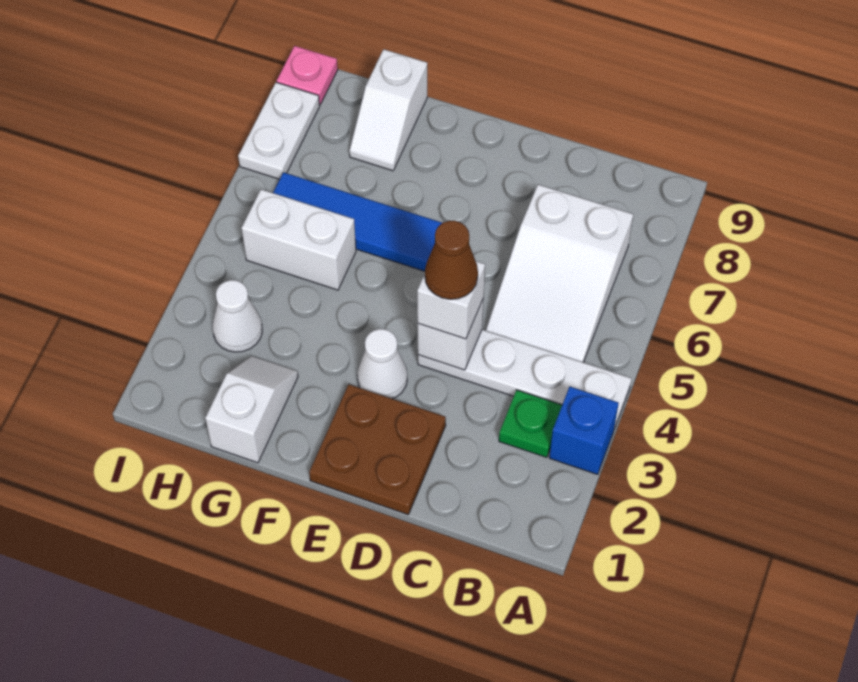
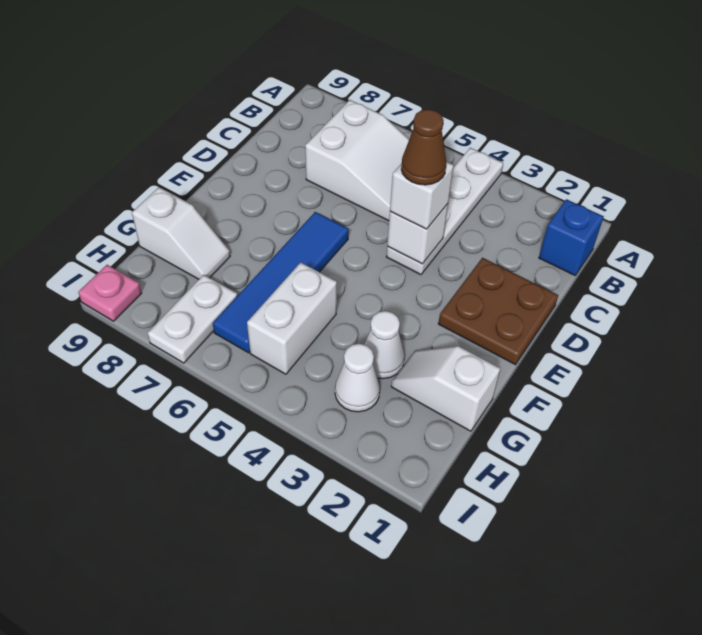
blue 1x1 brick [549,387,619,474] -> blue 1x1 brick moved to [539,199,604,275]
green 1x1 plate [499,390,562,457] -> none
white 1x1 cone [357,329,407,399] -> white 1x1 cone moved to [364,311,405,379]
white 1x2 plate [238,82,320,179] -> white 1x2 plate turned to [148,275,238,363]

